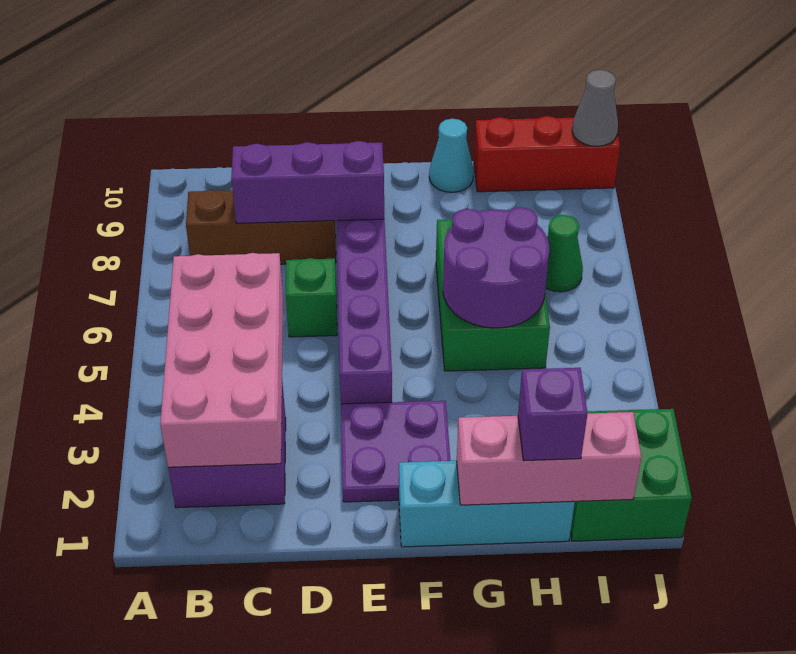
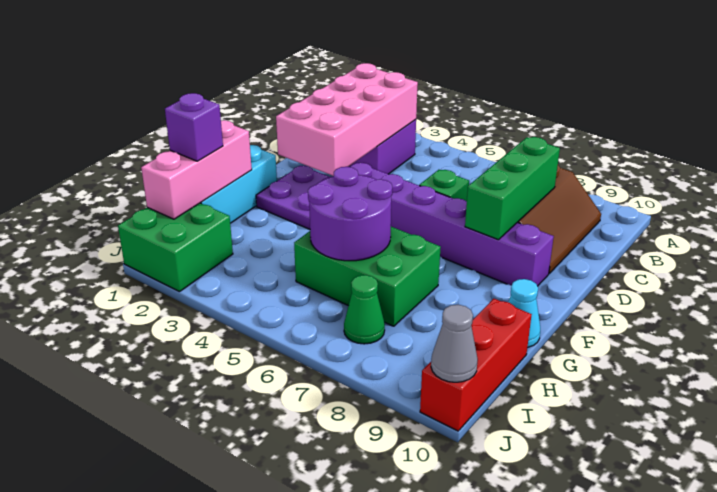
pink 2x4 brick [160,253,283,468] -> pink 2x4 brick turned to [276,63,418,176]
purple 1x3 brick [231,141,384,223] -> green 1x3 brick [465,137,560,240]

